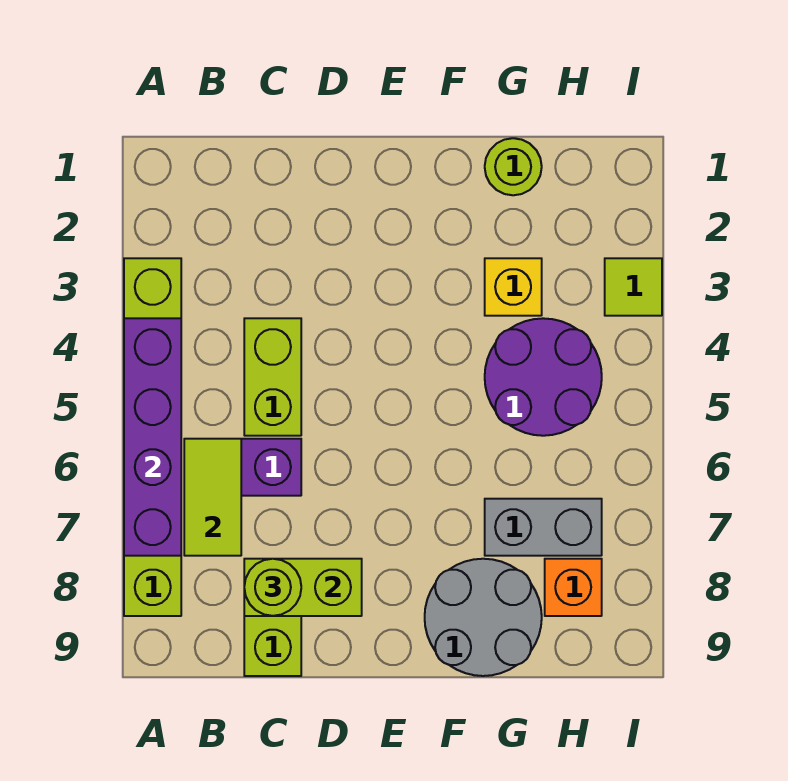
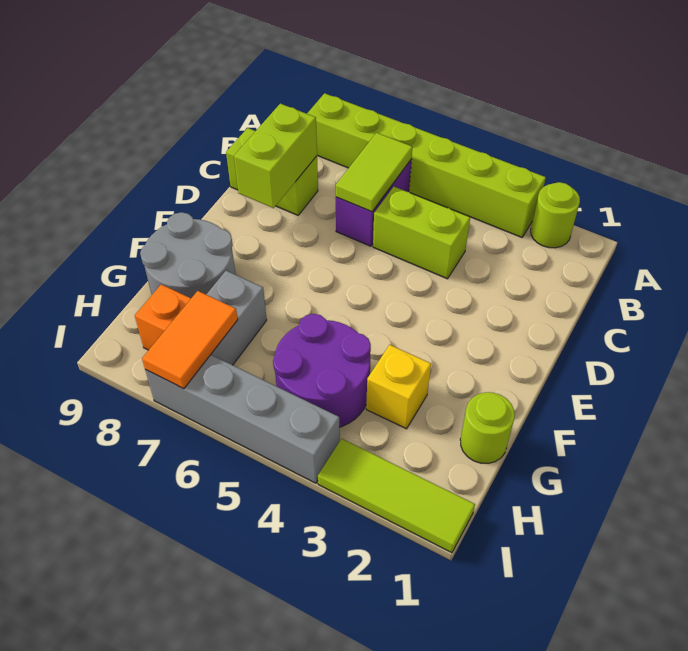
purple 1x4 brick [124,318,181,556] -> none
lime 1x2 tile [184,439,241,556] -> lime 1x2 tile turned to [336,133,412,212]
lime 1x1 round brick [244,559,301,616] -> lime 1x1 round brick moved to [531,182,580,248]
none -> orange 1x2 tile [142,291,238,389]
lime 1x1 tile [605,258,662,316] -> lime 1x3 tile [318,439,475,553]
none -> grey 1x4 brick [145,355,340,483]

